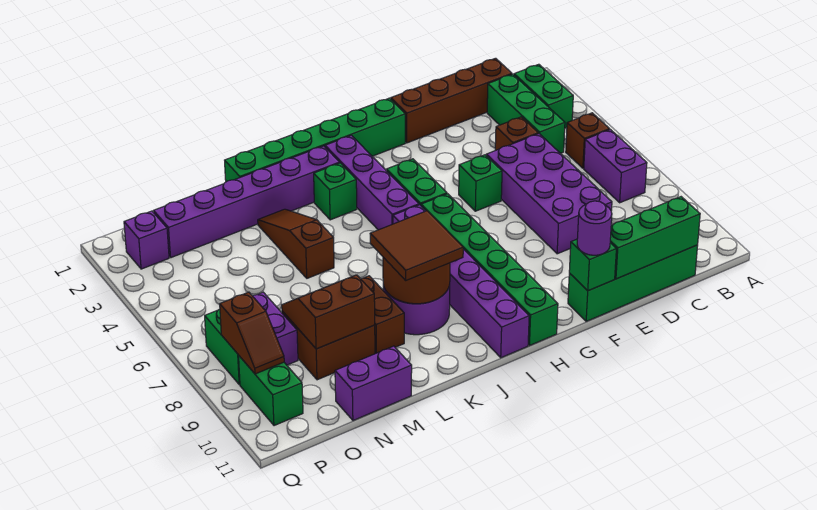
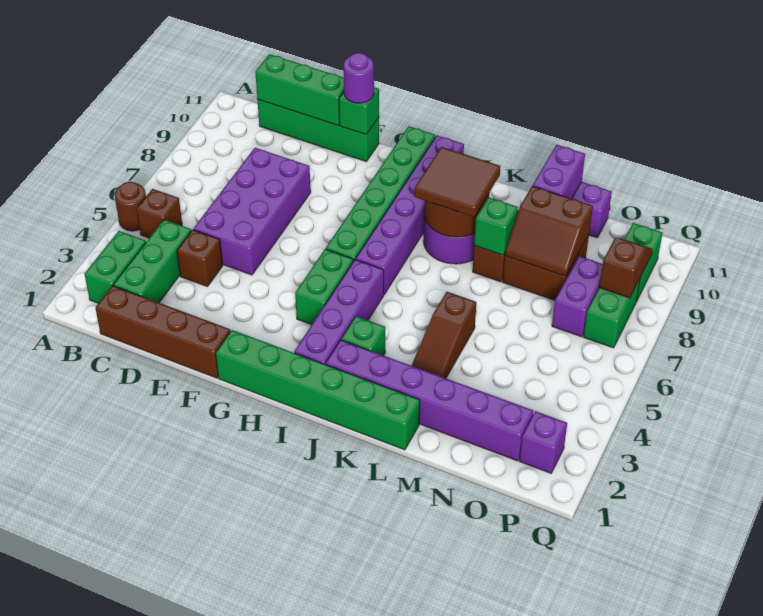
none -> brown 1x1 round brick [115,182,146,231]
purple 1x2 brick [584,130,647,203] -> purple 1x2 brick moved to [533,145,585,199]
green 1x1 brick [459,155,502,211] -> green 1x1 brick moved to [474,197,518,255]

